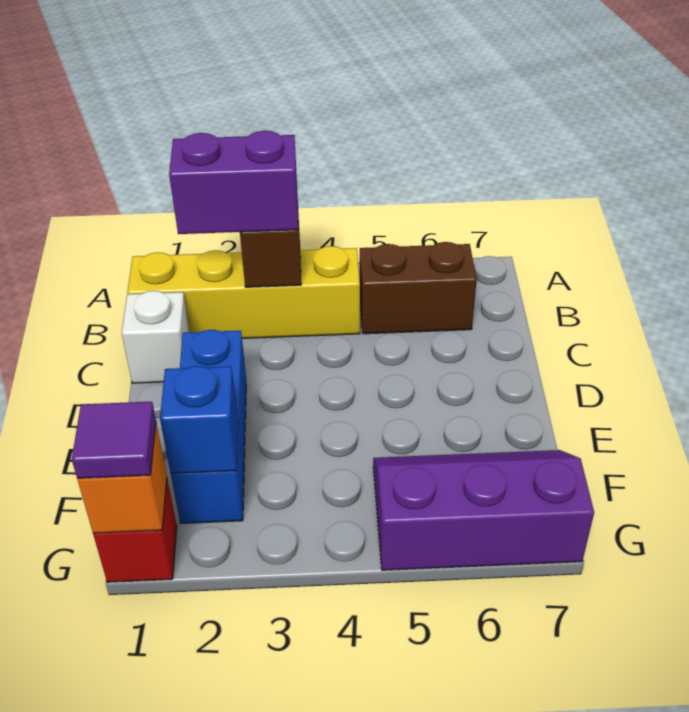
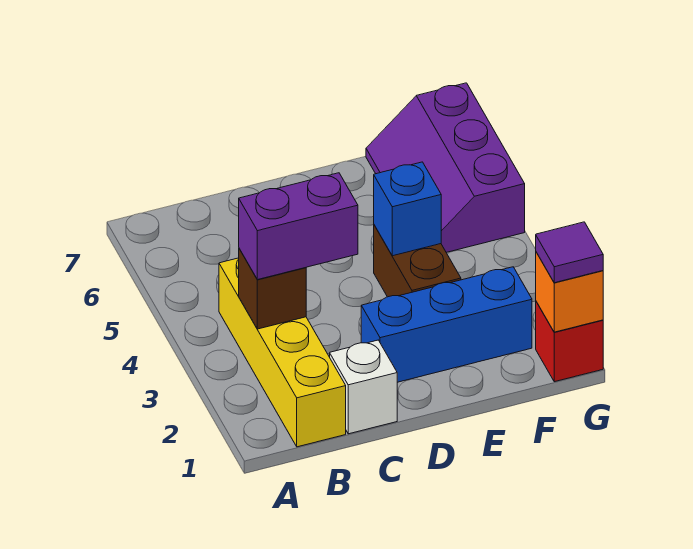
purple 1x2 brick [169,131,298,234] -> purple 1x2 brick turned to [239,173,358,280]
brown 1x2 brick [360,242,477,334] -> brown 1x2 brick moved to [374,225,461,297]
blue 1x1 brick [160,366,238,474] -> blue 1x1 brick moved to [374,162,441,256]

